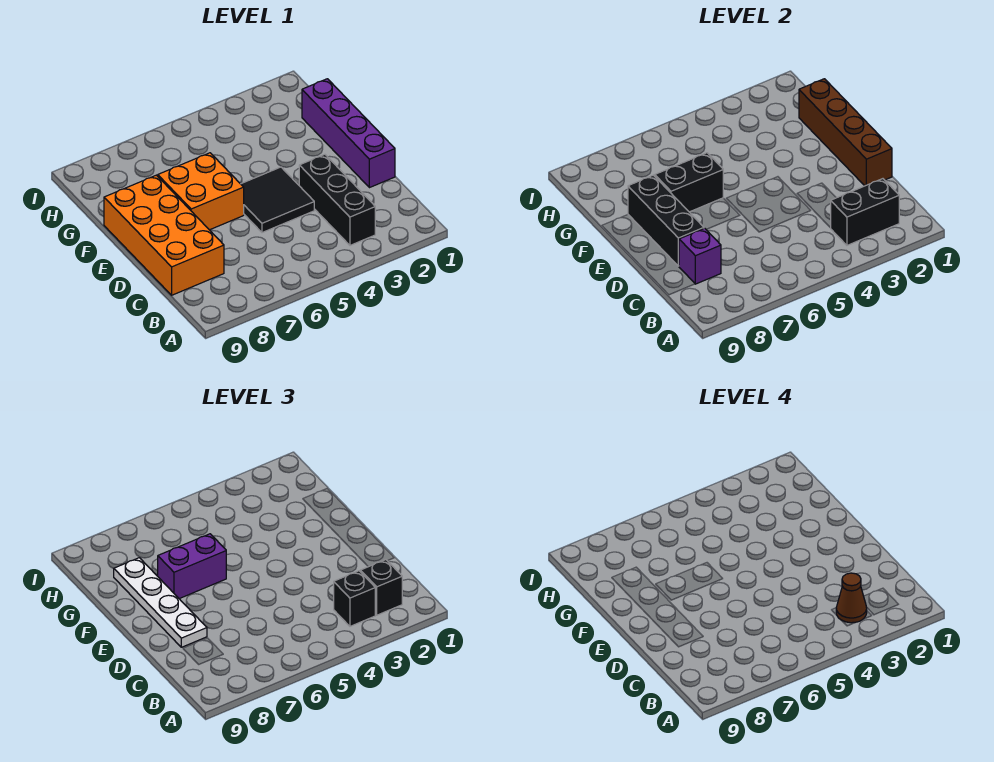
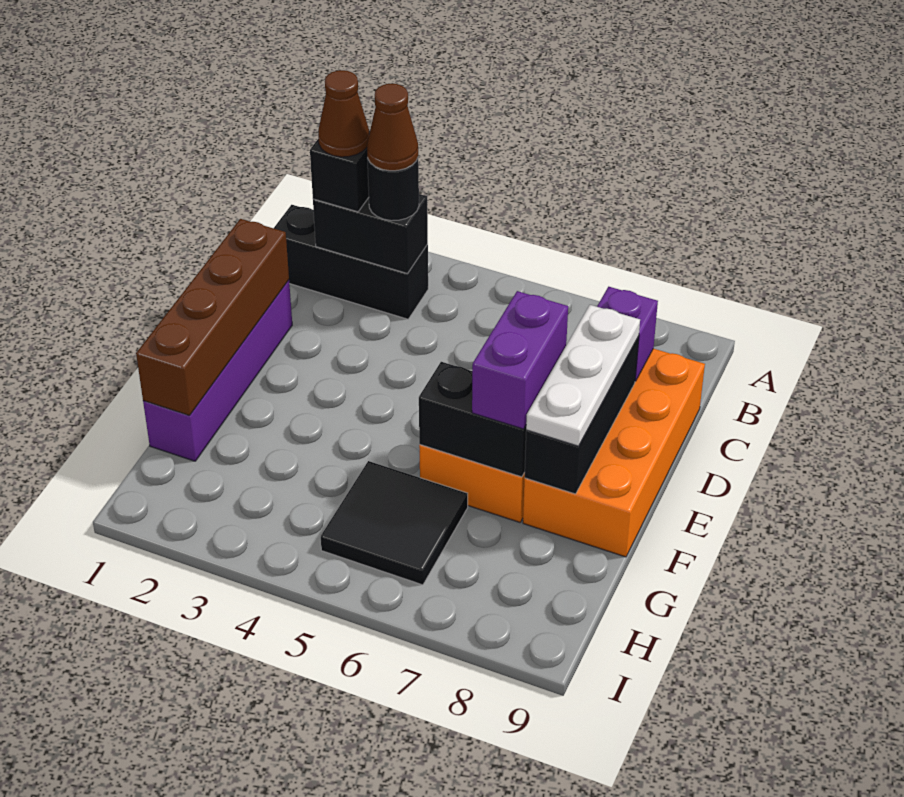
none -> brown 1x1 cone [318,70,369,157]
black 1x3 brick [299,154,375,245] -> black 1x3 brick turned to [274,205,428,319]
black 1x1 brick [334,571,375,626] -> black 1x1 round brick [367,158,419,221]
black 2x2 tile [241,167,314,233] -> black 2x2 tile moved to [321,461,468,585]
white 1x4 plate [114,558,207,647] -> white 1x3 plate [526,305,640,446]
purple 1x2 brick [158,534,226,599] -> purple 1x2 brick turned to [472,291,568,429]

